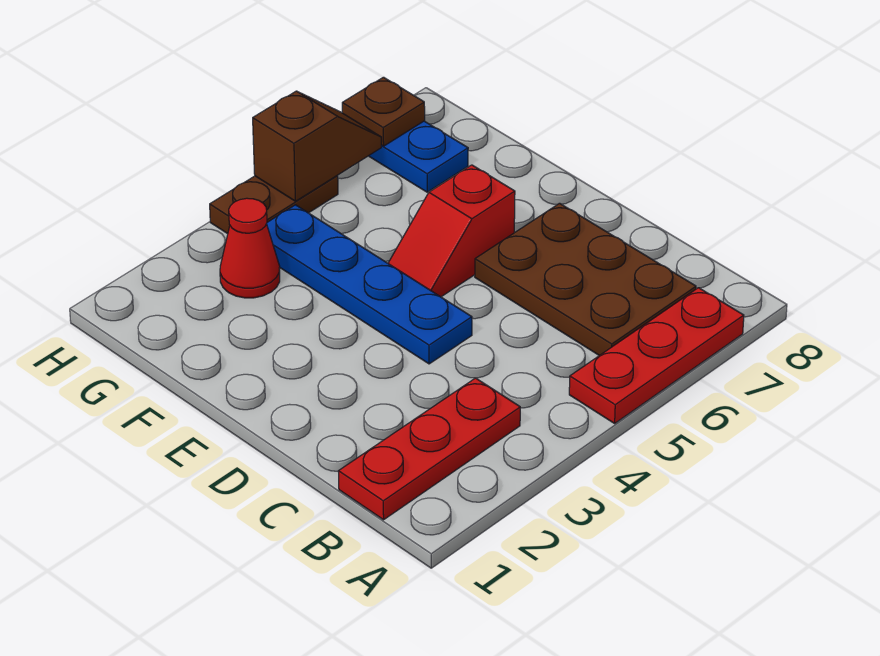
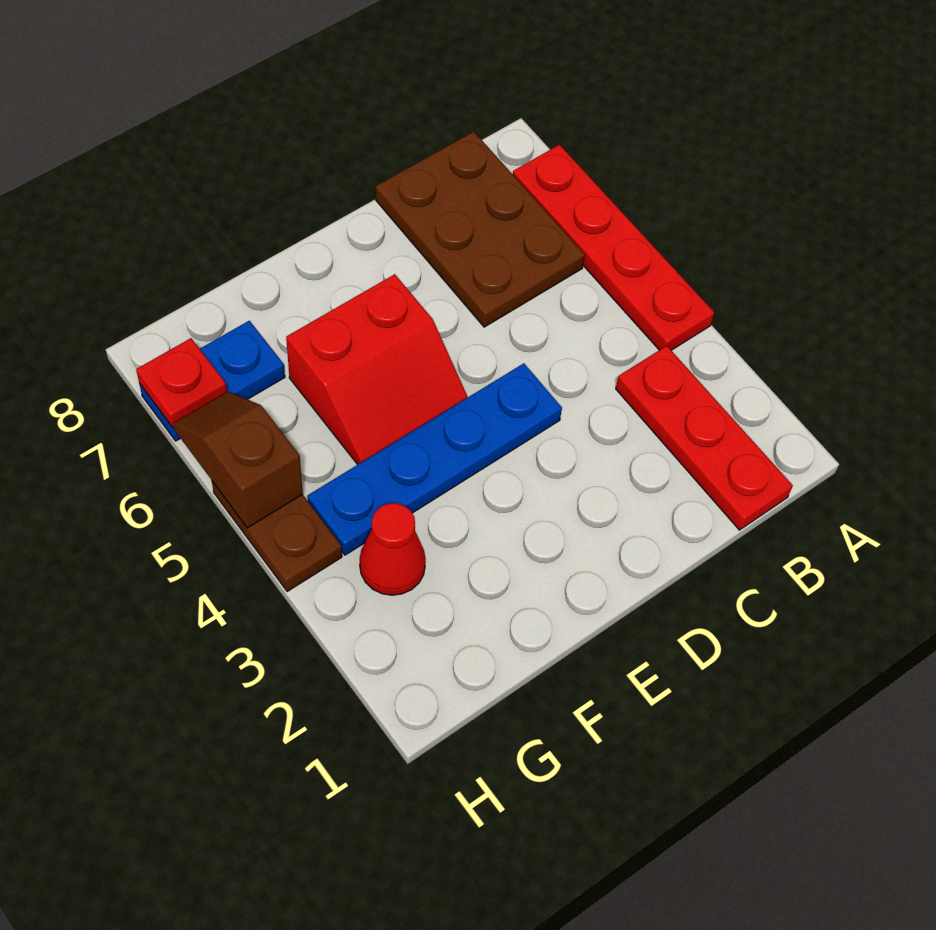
red 1x3 plate [569,288,744,423] -> red 1x4 plate [513,145,714,350]
brown 2x3 plate [475,203,696,356] -> brown 2x3 plate turned to [376,132,585,327]
red 1x2 slope [388,165,515,297] -> red 2x2 slope [286,274,468,465]
brown 1x1 plate [342,77,425,146] -> red 1x1 plate [136,338,227,428]

